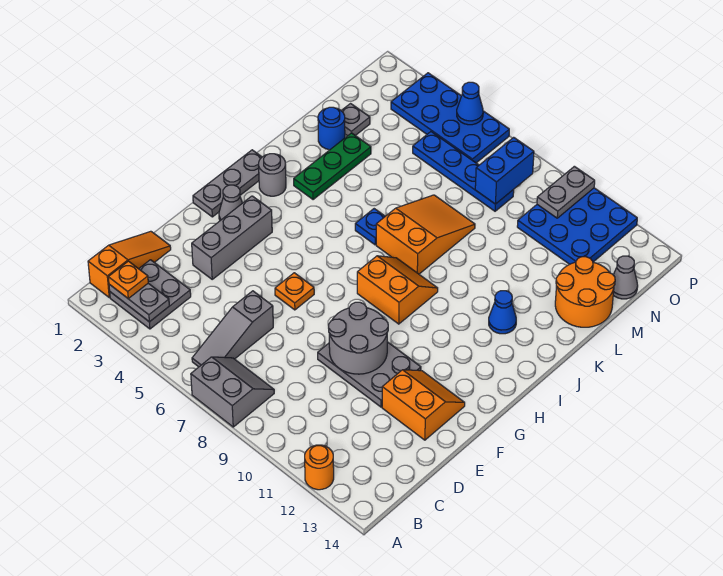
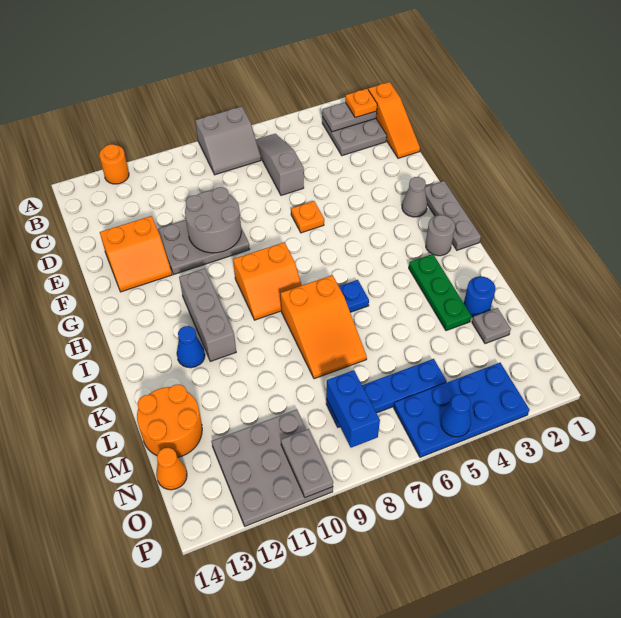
grey 1x3 brick [192,196,272,279] -> grey 1x3 brick moved to [179,268,236,361]
blue 3x3 plate [517,188,637,264] -> grey 3x3 plate [212,409,333,526]
grey 1x1 cone [613,256,638,299] -> orange 1x1 cone [156,448,187,490]

